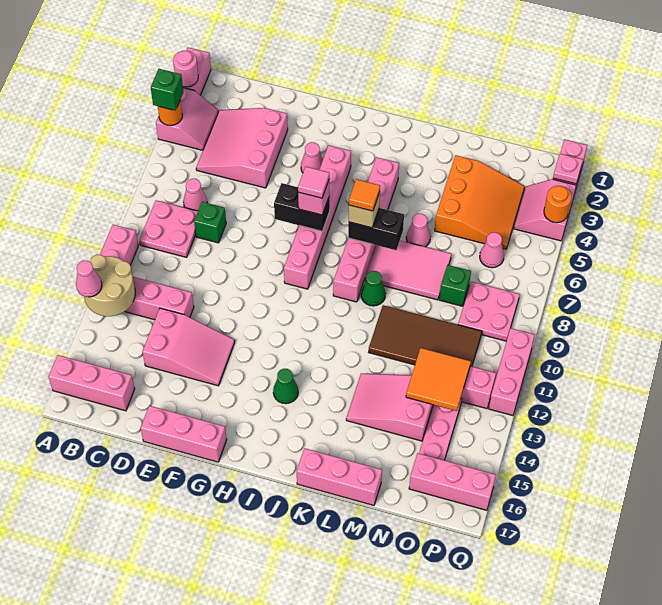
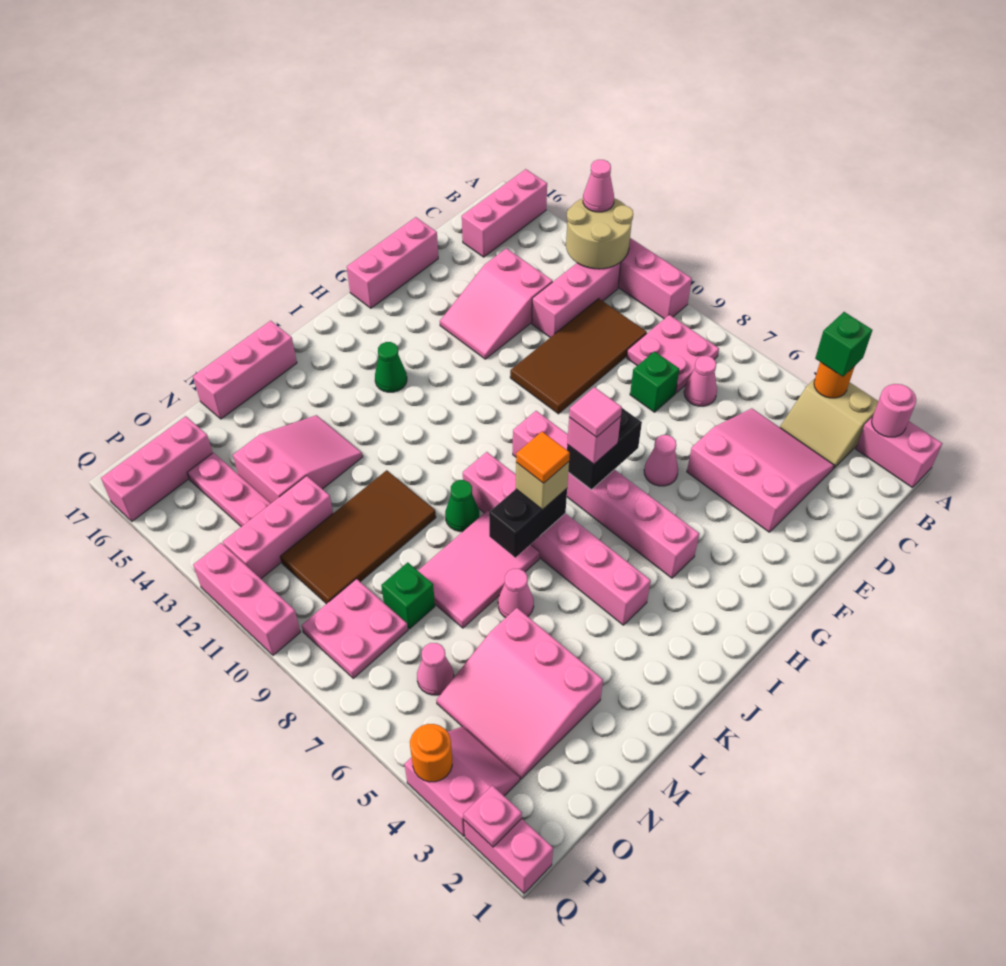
pink 2x2 slope [156,88,218,150] -> tan 2x2 slope [780,379,878,468]
none -> brown 2x4 tile [510,299,647,414]
pink 1x1 cone [301,142,323,173] -> pink 1x1 cone moved to [644,435,678,486]
orange 3x3 slope [435,155,525,249] -> pink 3x3 slope [436,608,603,779]
orange 2x2 tile [406,348,471,411] -> none

